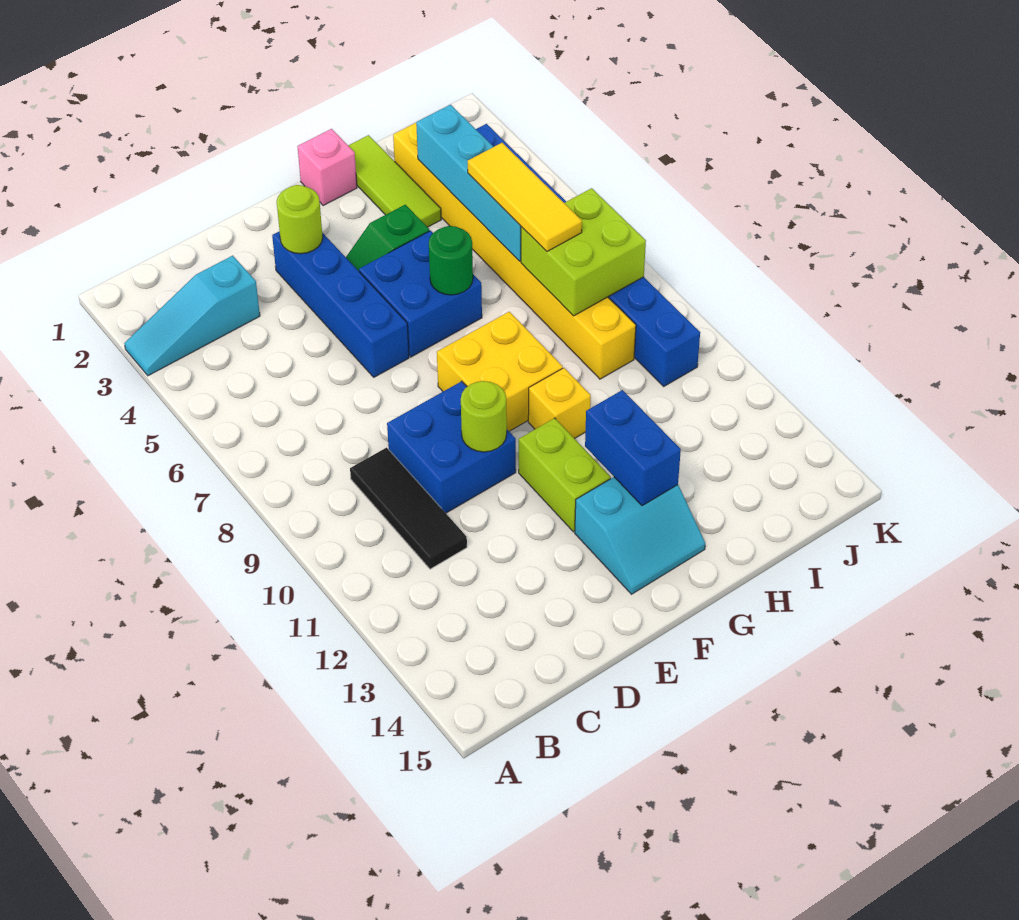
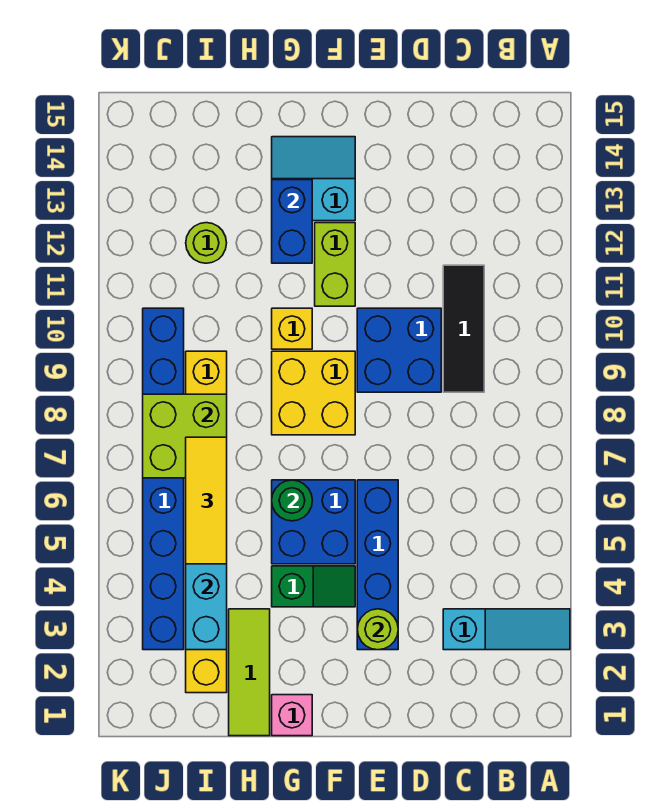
lime 1x1 round brick [461,381,507,452] -> lime 1x1 round brick moved to [186,223,227,263]

